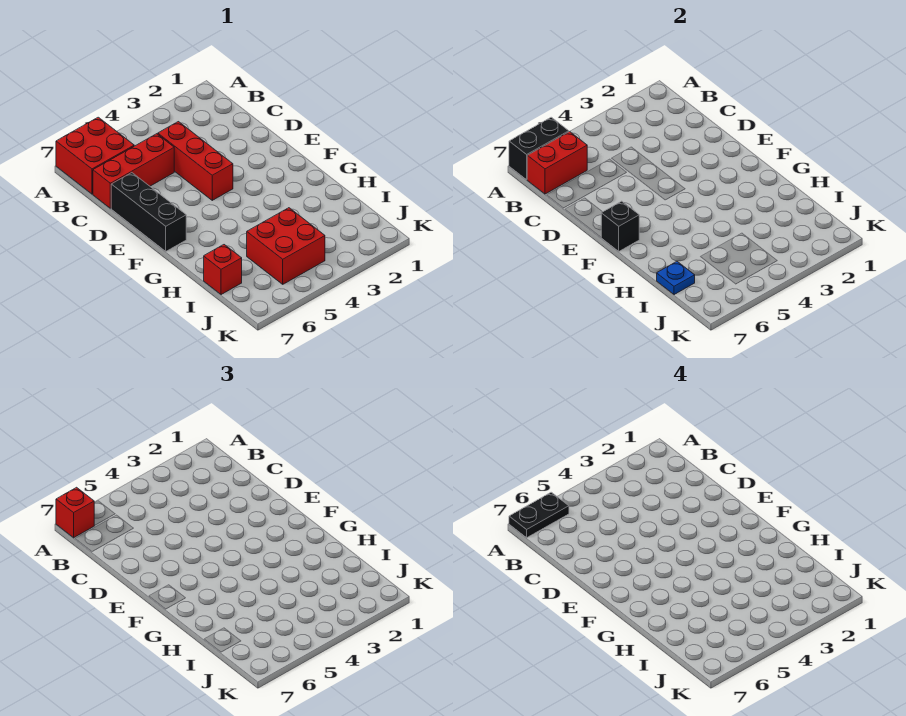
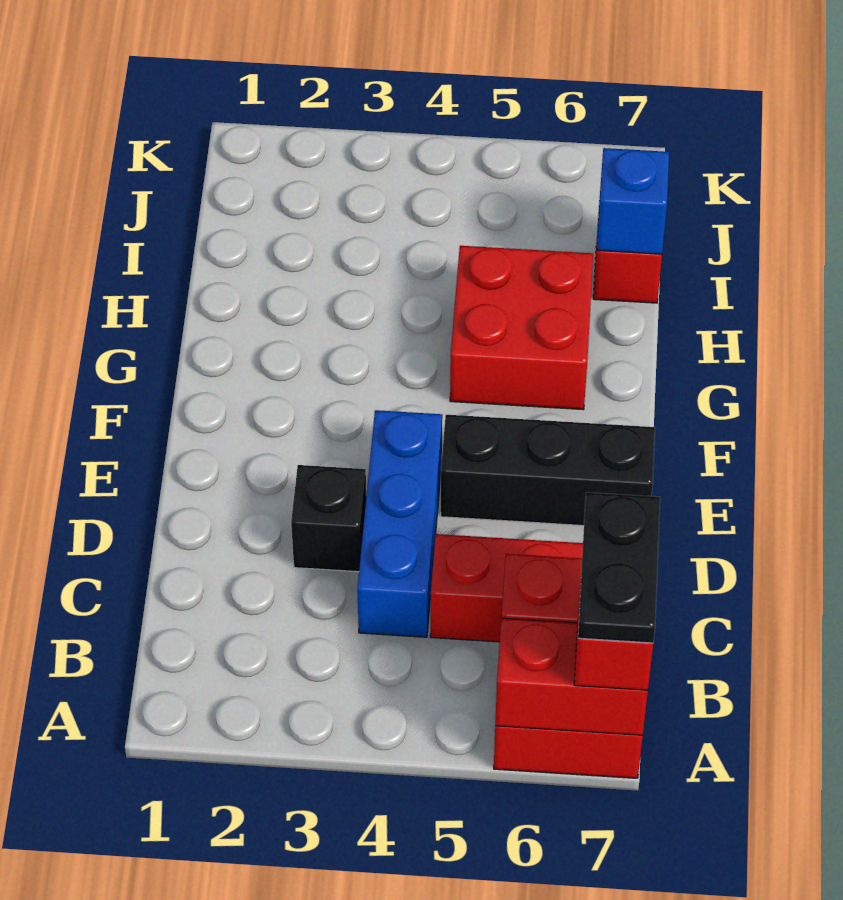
black 1x2 brick [509,117,569,180] -> red 1x2 brick [495,618,648,735]
black 1x2 plate [509,492,569,538] -> black 1x2 plate turned to [578,492,660,643]
red 1x3 brick [158,122,233,200] -> blue 1x3 brick [357,410,442,637]
black 1x3 brick [111,173,186,251] -> black 1x3 brick turned to [441,415,655,526]
black 1x1 brick [601,201,639,251] -> black 1x1 brick moved to [291,465,366,572]
red 2x2 brick [247,208,325,284] -> red 2x2 brick moved to [450,246,593,410]
blue 1x1 plate [657,262,695,295] -> blue 1x1 brick [597,148,669,254]

